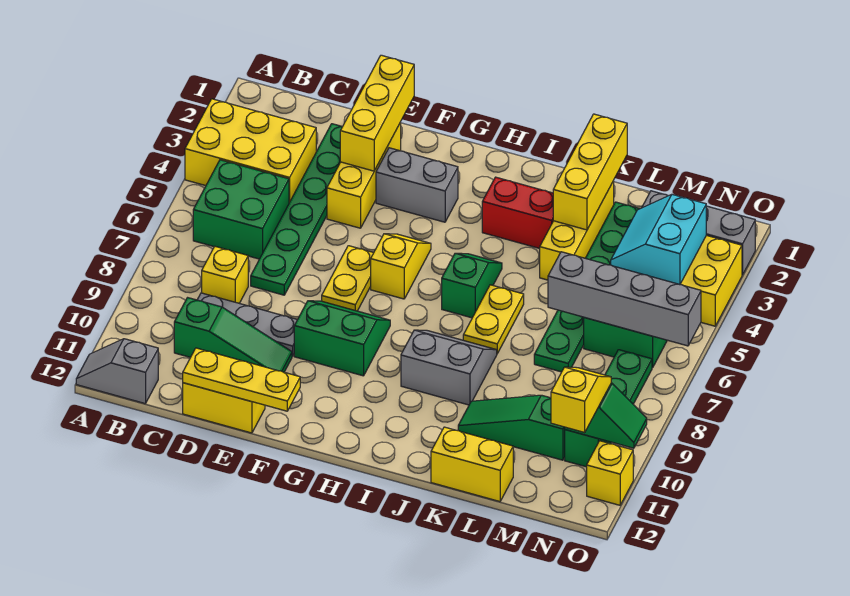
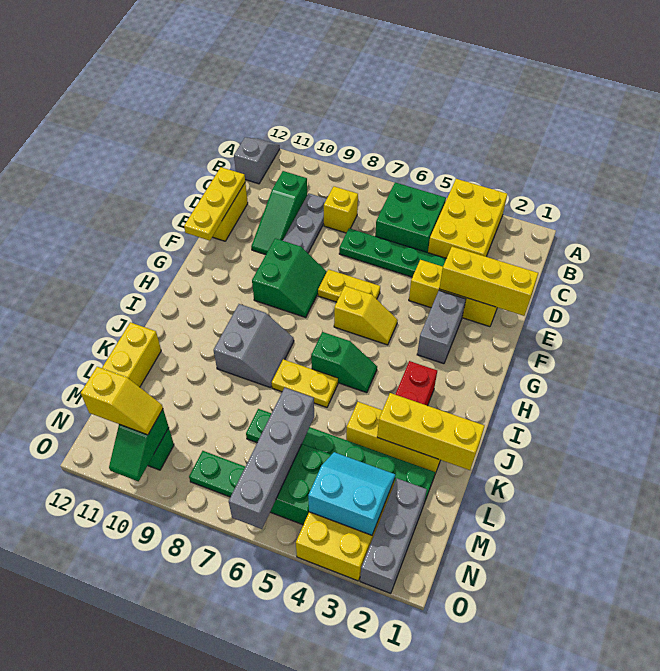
green 1x3 slope [458,395,565,460] -> none
yellow 1x1 brick [587,441,633,505] -> none

